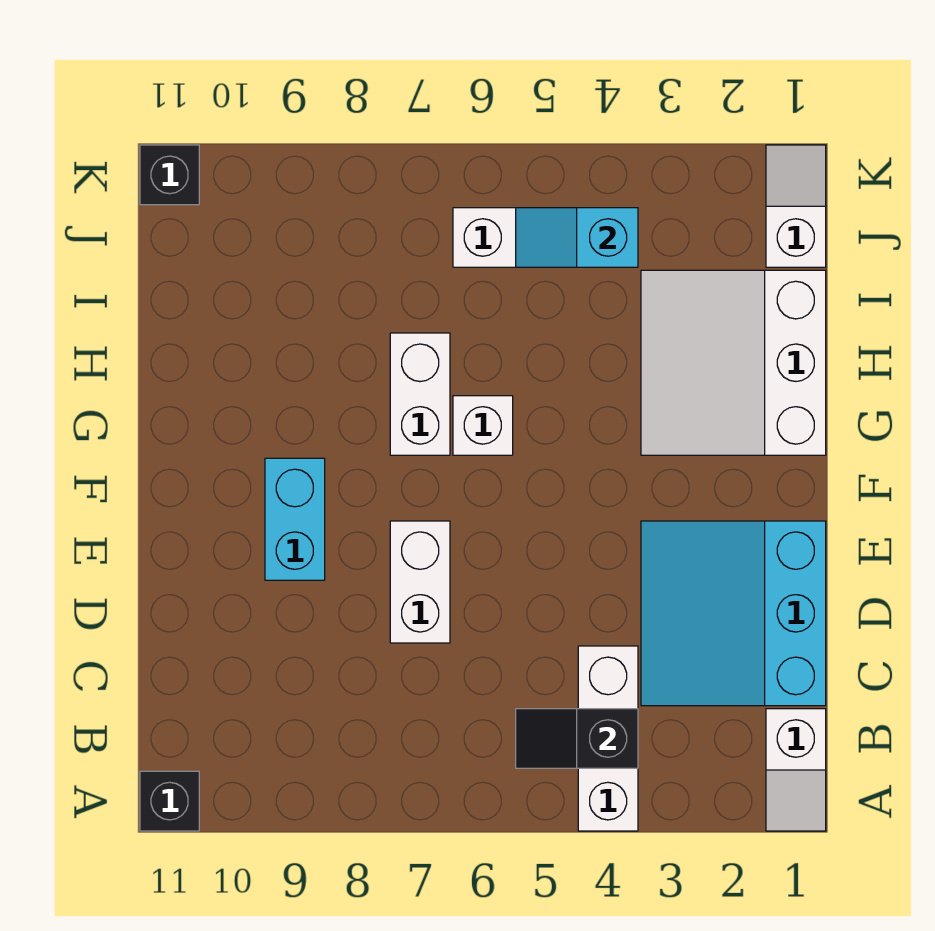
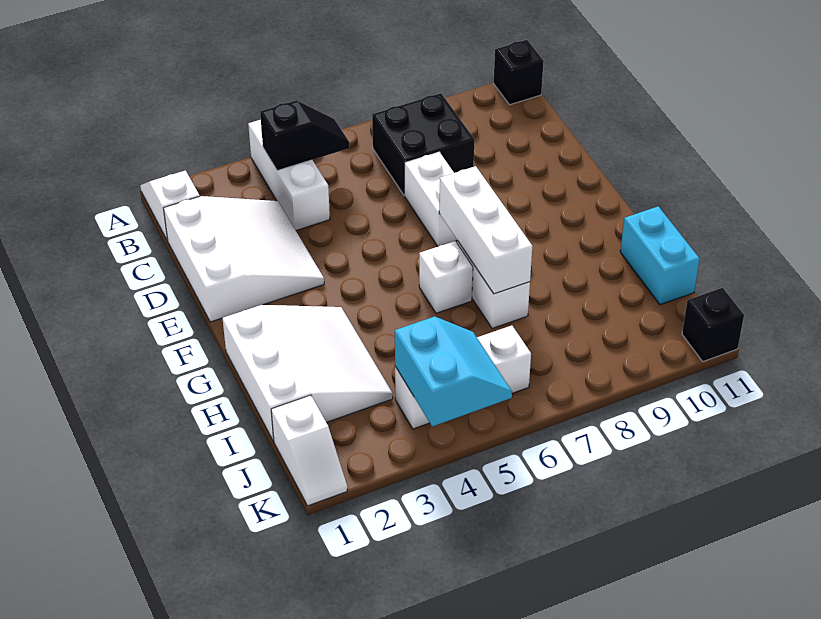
none -> black 2x2 brick [372,93,475,196]
cyan 3x3 slope [641,521,826,706] -> white 3x3 slope [164,196,324,322]
cyan 1x2 brick [265,458,325,580] -> cyan 1x2 brick moved to [620,206,700,305]
none -> white 1x3 brick [439,166,532,294]
cyan 1x2 slope [516,208,638,267] -> cyan 2x2 slope [395,316,512,426]

